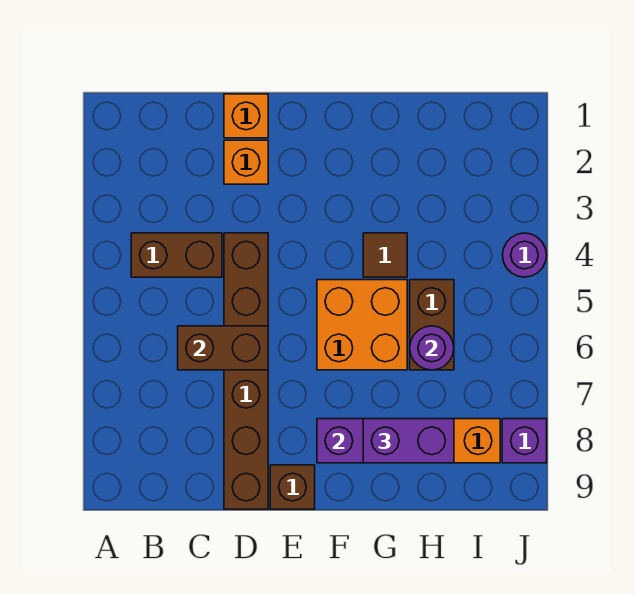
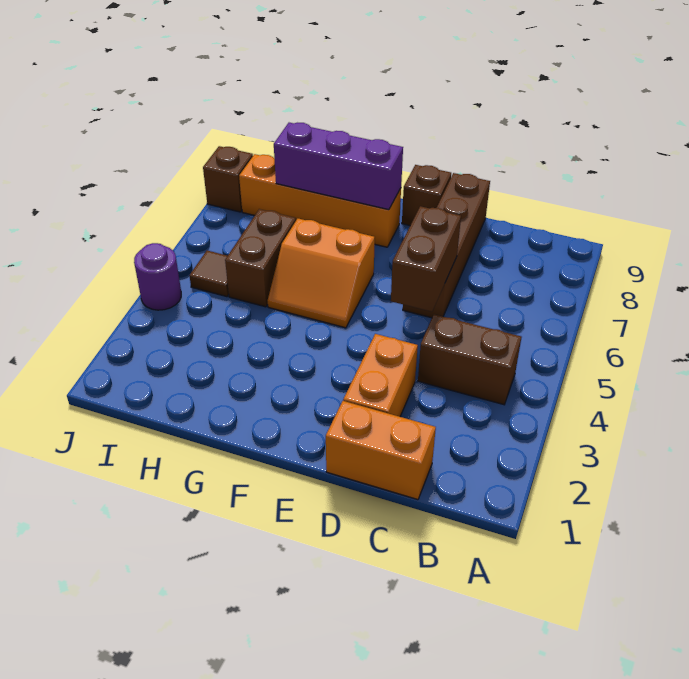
brown 1x2 brick [178,326,268,370] -> brown 1x2 brick turned to [391,206,461,312]
orange 1x1 brick [224,94,268,138] -> orange 1x2 brick [326,401,436,500]
orange 1x1 brick [224,140,268,184] -> orange 1x2 brick [343,334,418,417]
brown 1x6 brick [224,233,268,509] -> brown 1x4 brick [403,173,490,318]
orange 2x2 brick [317,280,407,370] -> orange 2x2 slope [268,219,375,328]
brown 1x1 tile [363,233,407,277] -> brown 1x1 tile moved to [189,251,229,297]
purple 1x2 brick [363,419,454,463] -> none
purple 1x1 round brick [410,326,454,370] -> none
purple 1x1 brick [502,419,547,463] -> brown 1x1 brick [203,146,253,212]

